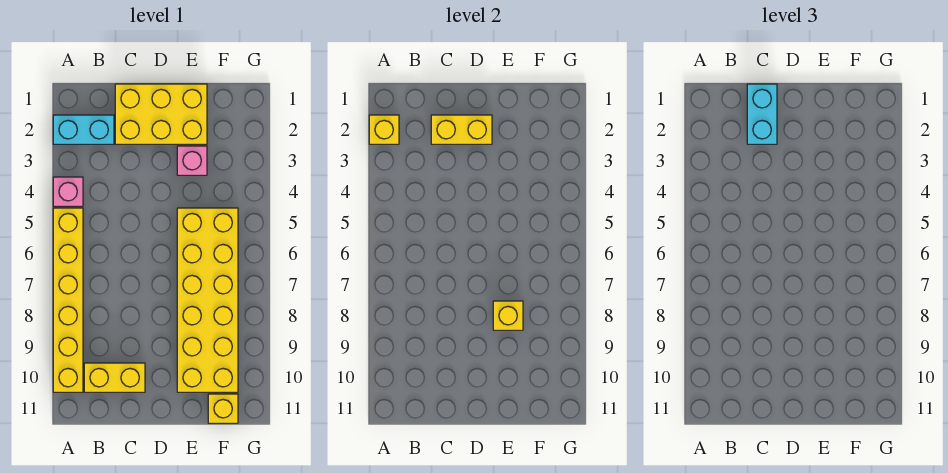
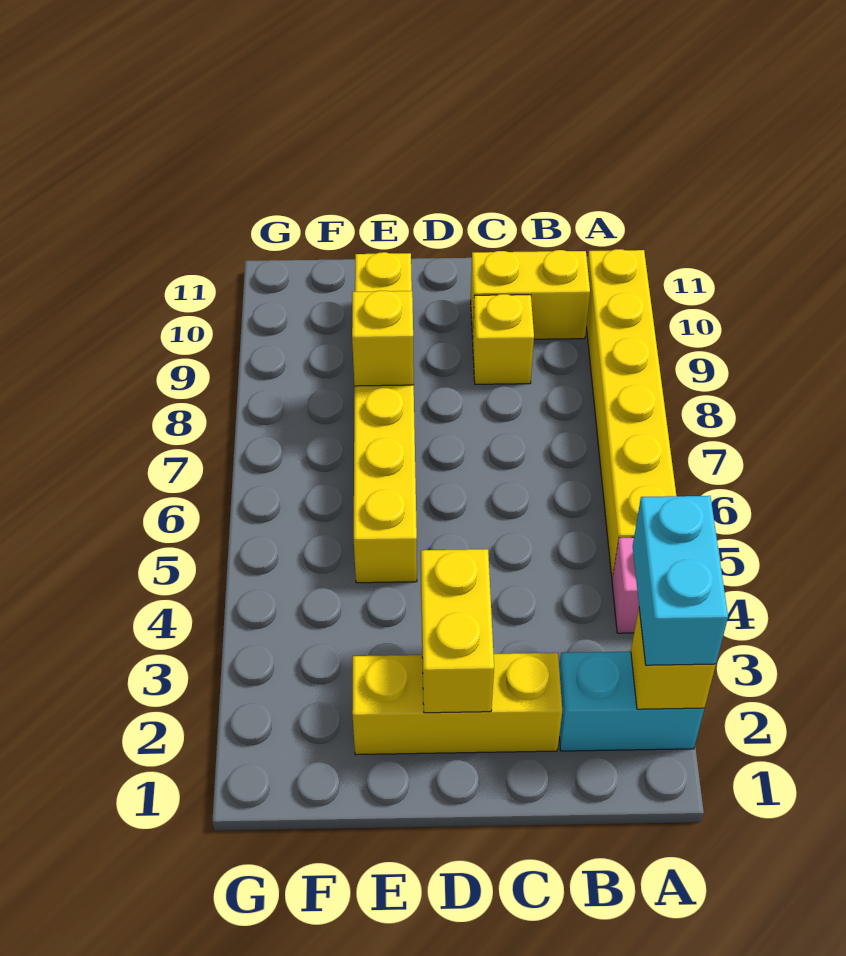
yellow 2x3 brick [115,84,207,144] -> yellow 1x3 brick [352,653,562,755]
cyan 1x2 brick [747,84,777,144] -> cyan 1x2 brick moved to [633,496,728,665]
yellow 1x2 brick [431,115,492,144] -> yellow 1x2 brick turned to [421,549,494,713]
pink 1x1 brick [177,146,207,175] -> none
yellow 2x6 brick [177,208,238,392] -> yellow 1x6 brick [354,252,417,583]
yellow 1x1 brick [208,394,238,423] -> yellow 1x1 brick moved to [473,294,534,384]

